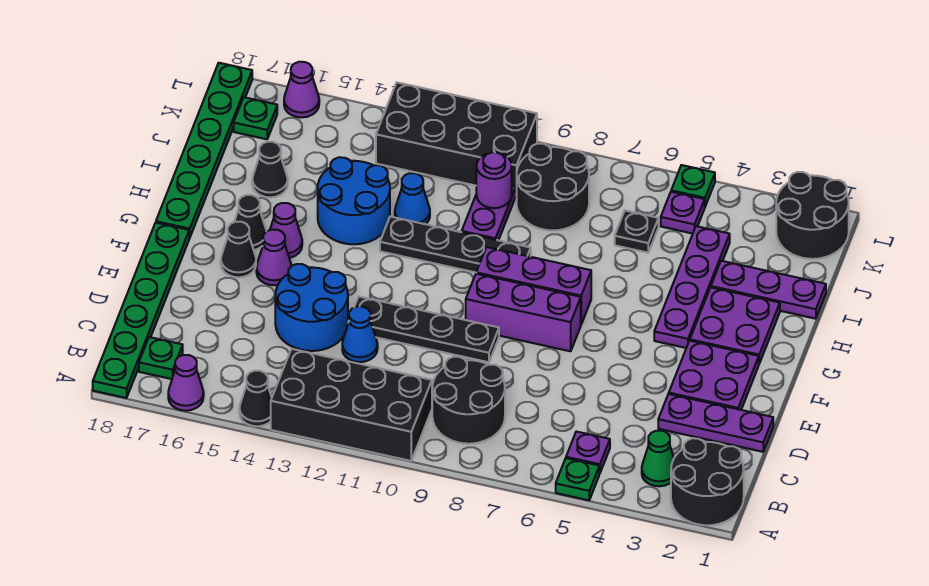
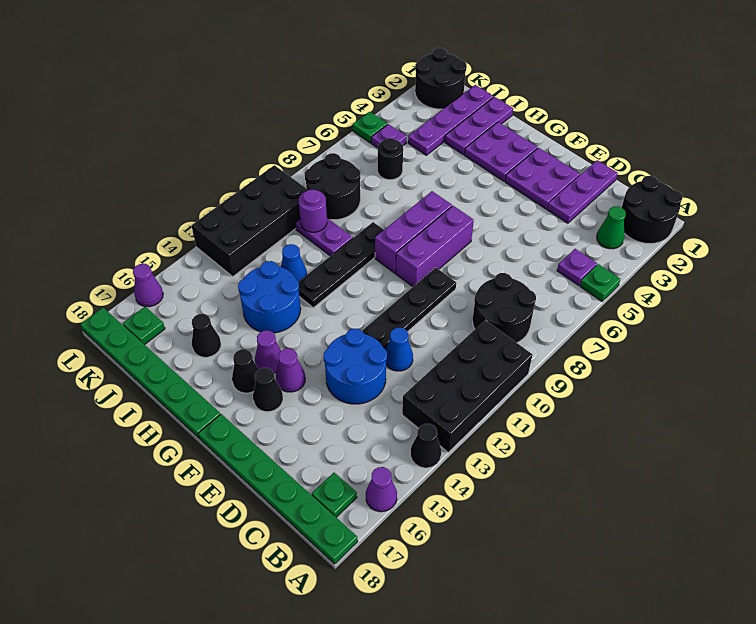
purple 1x4 plate [654,226,730,348] -> purple 1x4 plate turned to [408,85,494,155]
black 1x1 plate [615,211,658,253] -> black 1x1 round brick [378,138,403,180]

